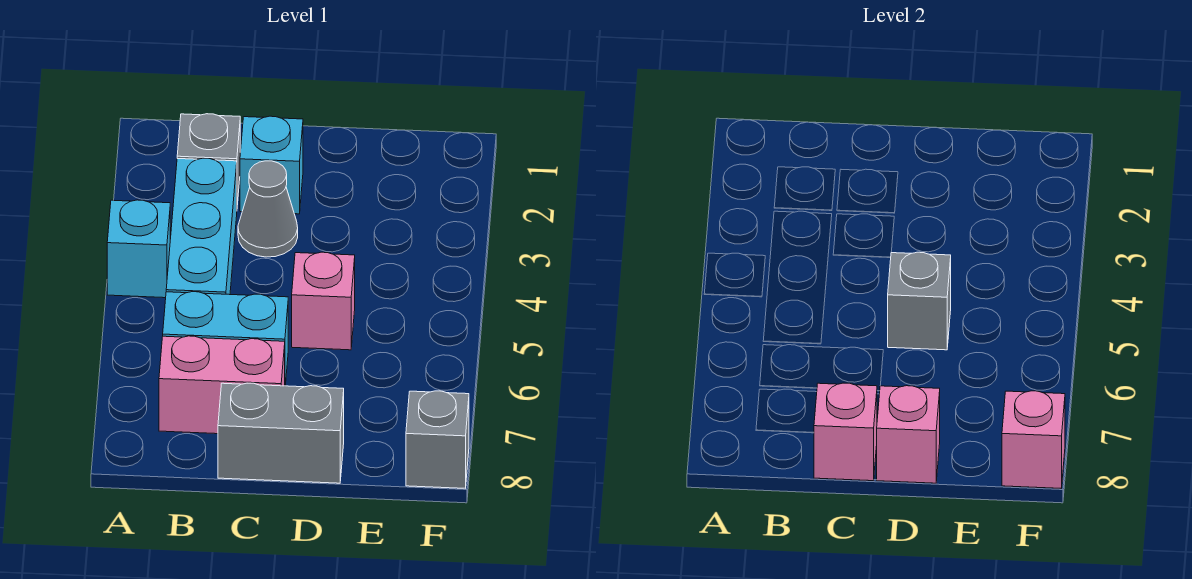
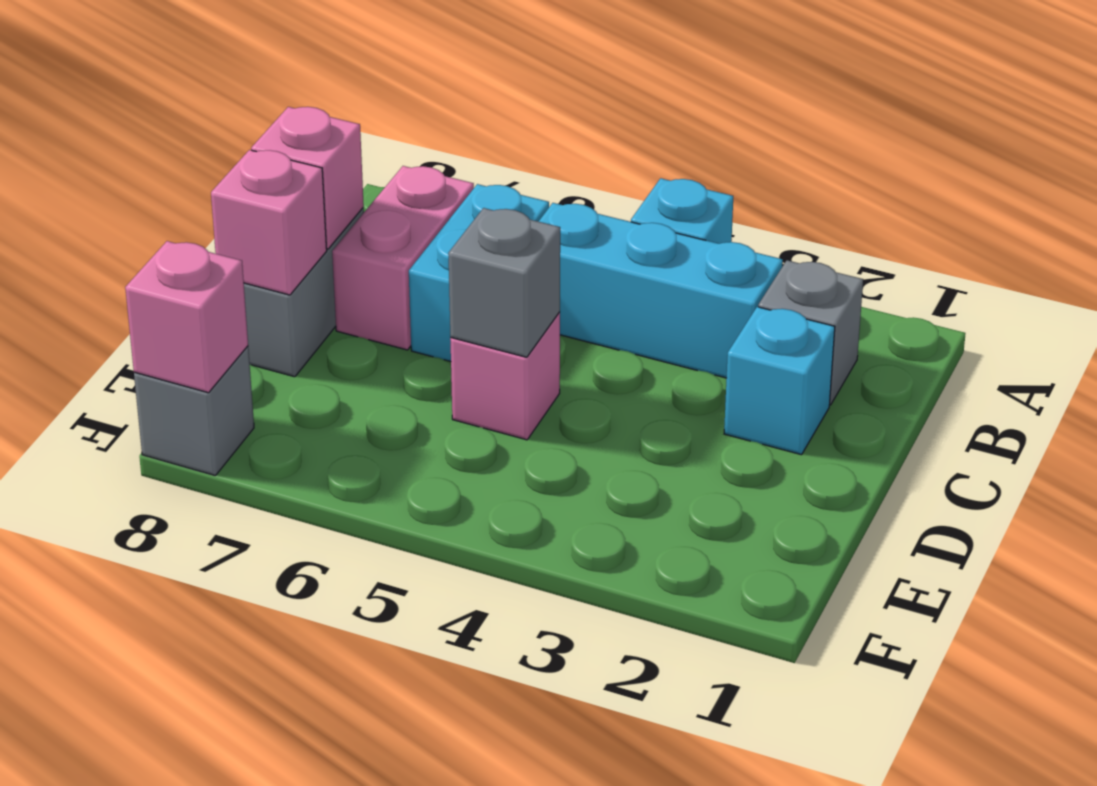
grey 1x1 cone [238,161,298,257] -> none

